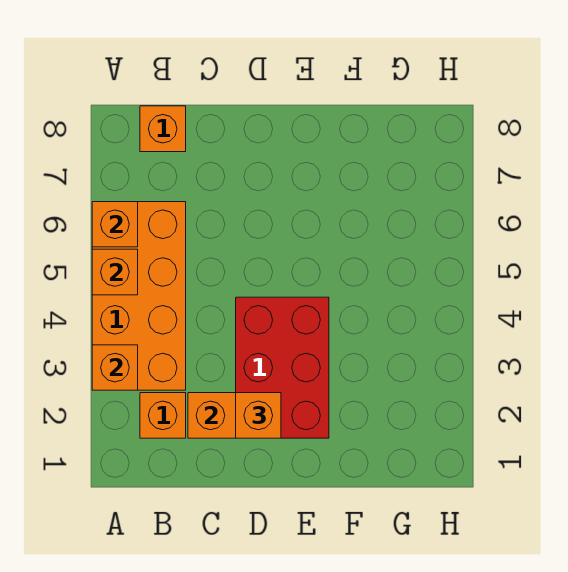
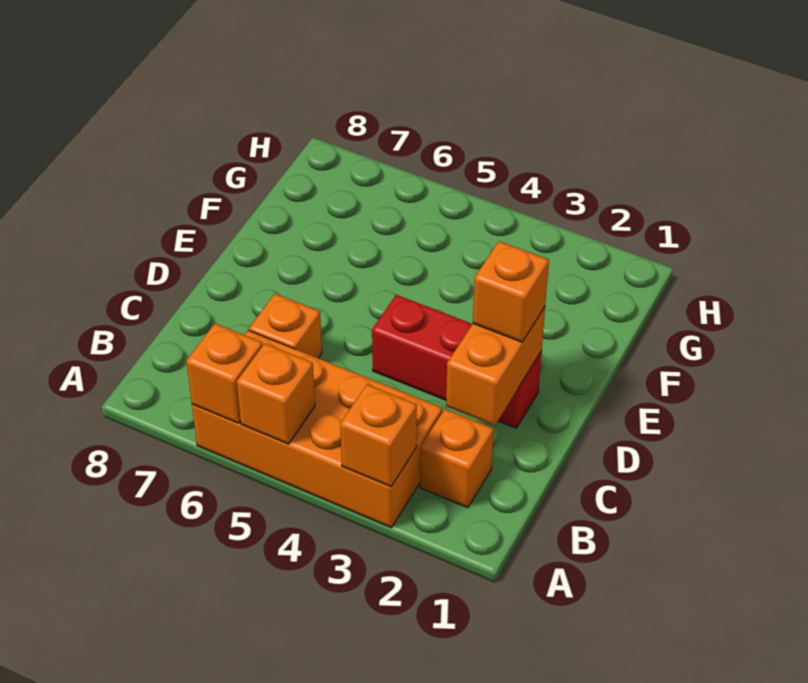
orange 1x1 brick [140,106,186,152] -> orange 1x1 brick moved to [249,294,322,358]
red 2x3 brick [236,297,329,438] -> red 1x3 brick [372,295,542,428]

